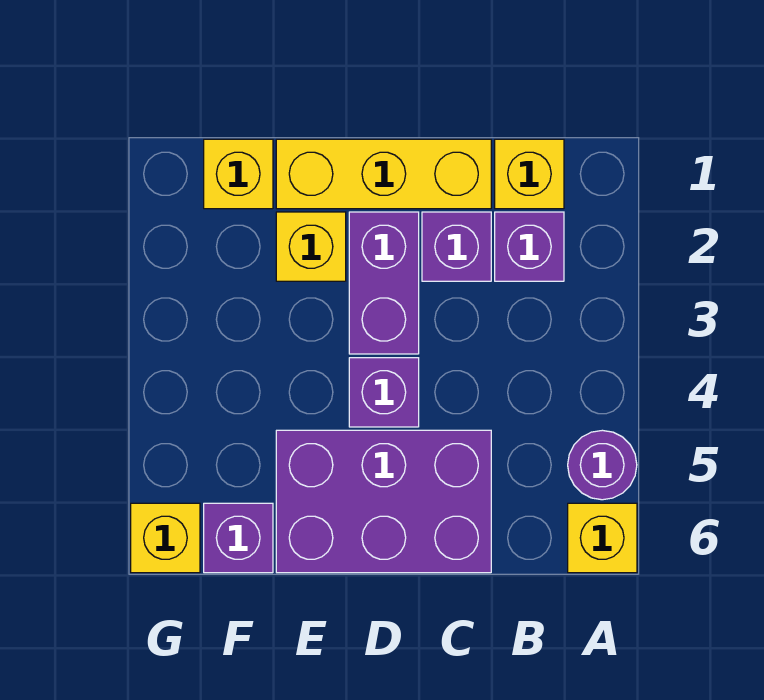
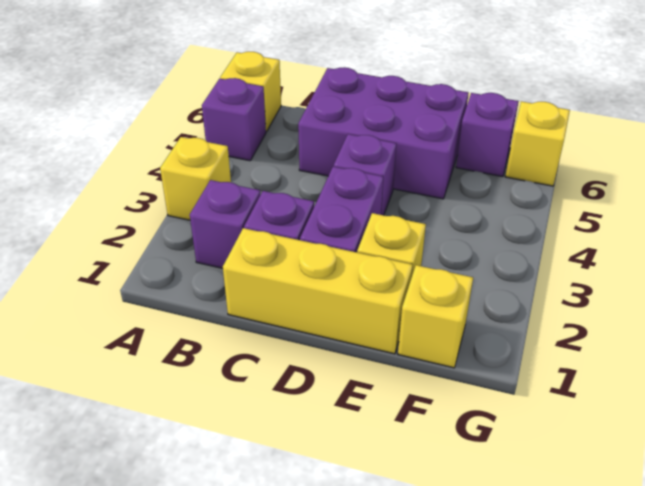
purple 1x1 round brick [568,430,637,500] -> purple 1x1 brick [202,78,266,161]
yellow 1x1 brick [495,139,564,209] -> yellow 1x1 brick moved to [160,137,231,220]

